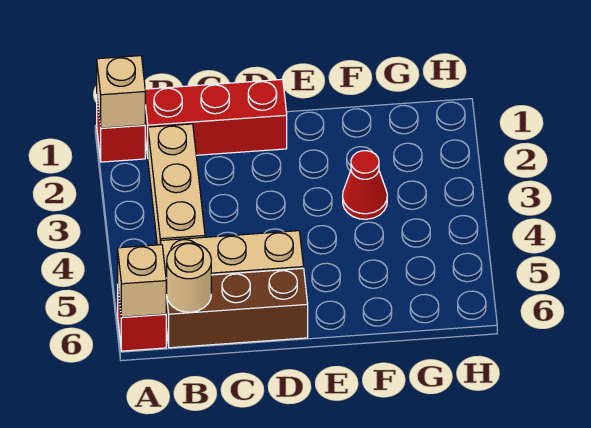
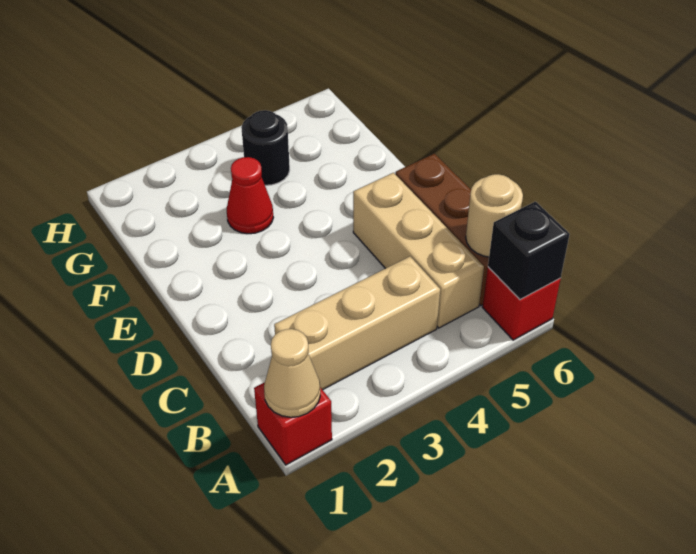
tan 1x1 brick [97,56,145,128] -> tan 1x1 cone [264,329,320,417]
tan 1x1 brick [118,245,166,317] -> black 1x1 brick [488,202,570,300]
red 1x3 brick [145,79,287,156] -> none
none -> black 1x1 round brick [241,110,290,185]

